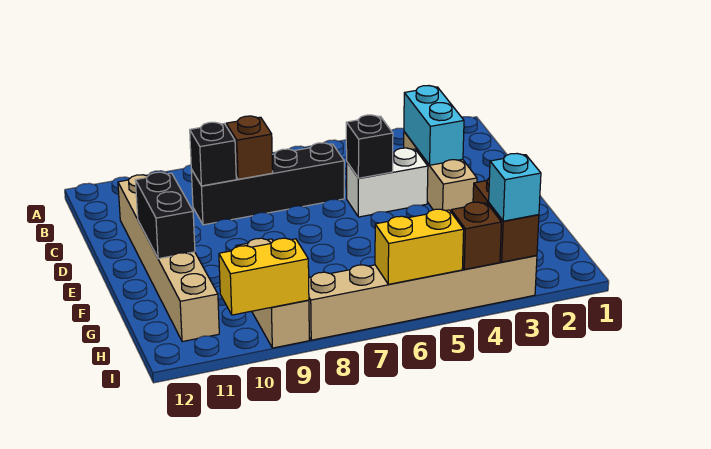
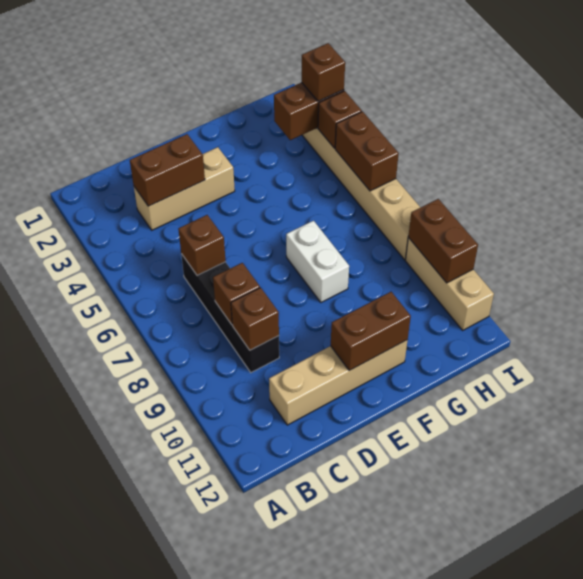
cyan 1x2 brick [404,86,464,165] -> brown 1x2 brick [130,134,205,206]
none -> brown 1x1 brick [178,215,226,275]
black 1x1 brick [190,122,236,186] -> brown 1x1 brick [231,288,279,350]
tan 1x6 brick [118,175,219,342] -> tan 1x4 brick [269,340,408,425]
white 1x2 brick [347,148,428,217] -> white 1x2 brick moved to [286,221,349,302]
black 1x1 brick [346,115,393,178] -> none
black 1x2 brick [136,172,195,259] -> brown 1x2 brick [331,292,411,370]
tan 1x3 brick [236,238,309,348] -> tan 1x3 brick turned to [406,238,494,330]
cyan 1x1 brick [489,154,541,221] -> brown 1x1 brick [302,43,345,101]
yellow 1x2 brick [375,209,464,284] -> brown 1x2 brick [335,112,399,191]
yellow 1x2 brick [219,238,309,315] -> brown 1x2 brick [408,199,478,283]

